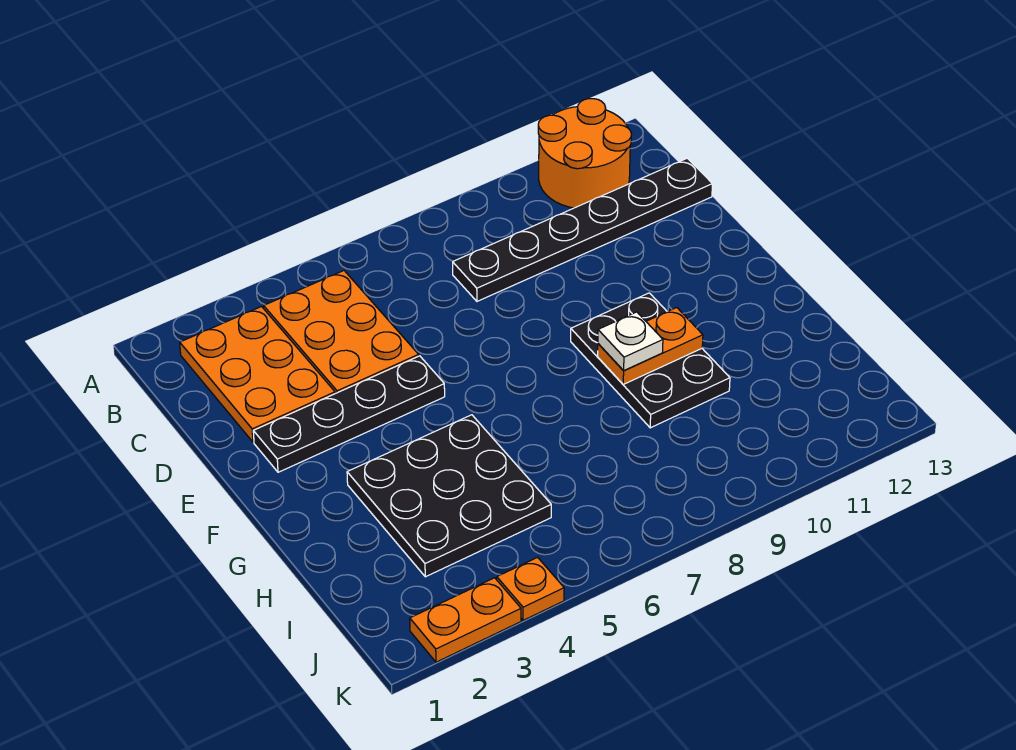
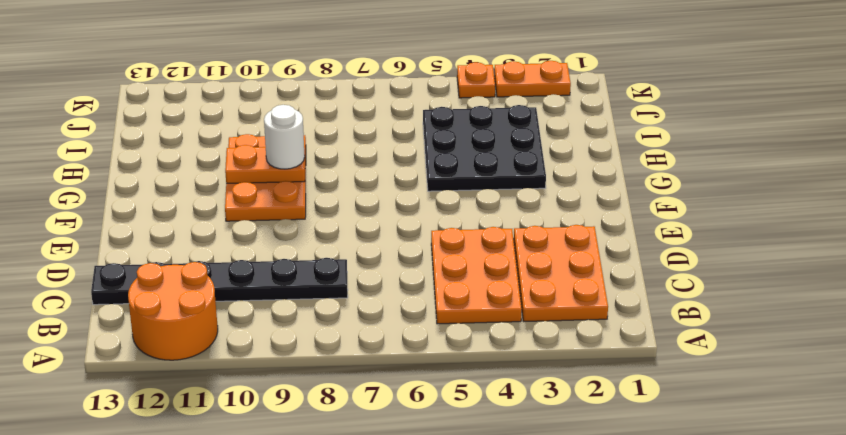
black 1x4 plate [253,356,445,472] -> none
black 2x3 plate [571,293,730,428] -> orange 2x3 plate [225,134,306,221]
white 1x1 plate [598,312,663,371] -> white 1x1 round brick [264,105,305,169]

